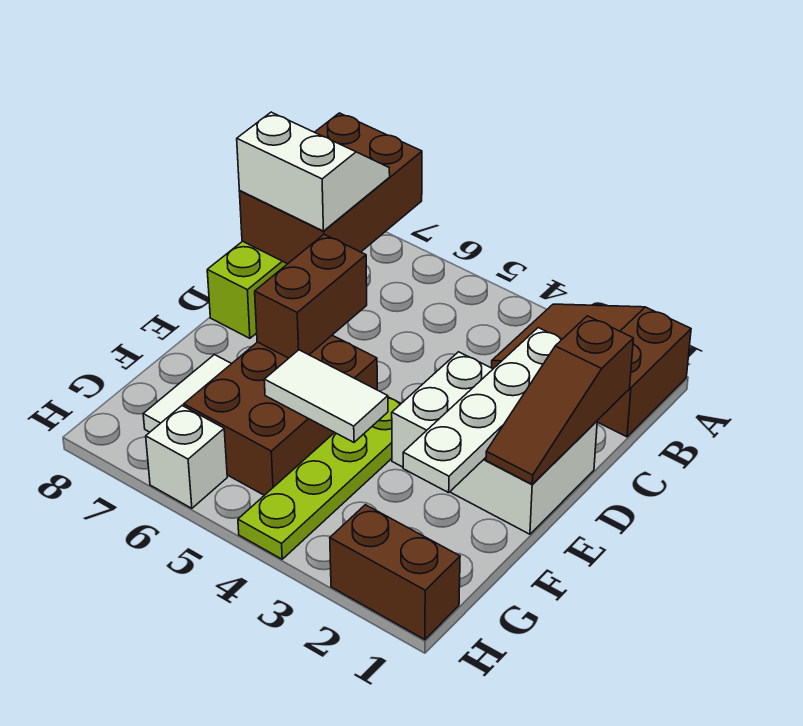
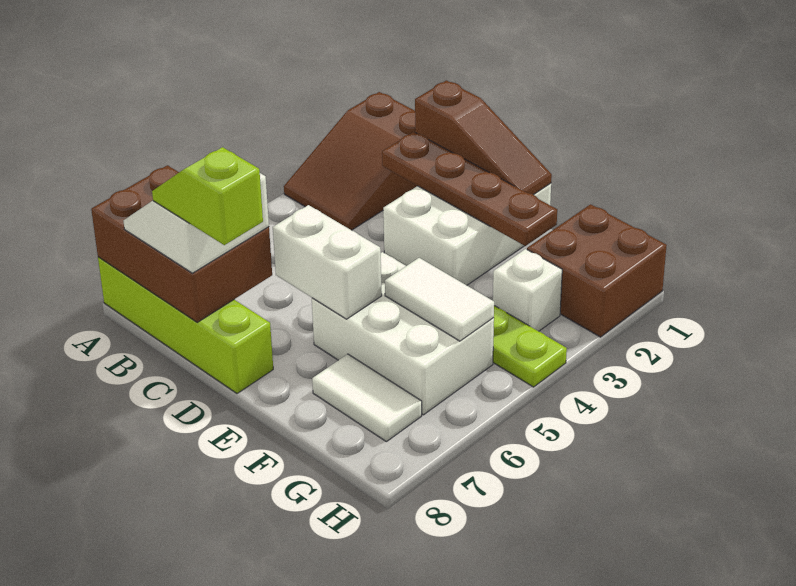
white 1x4 plate [403,328,562,493] -> brown 1x4 plate [382,132,557,246]
none -> lime 1x2 slope [152,147,263,245]
brown 1x2 brick [255,234,367,358] -> white 1x2 brick [273,205,382,319]
brown 2x3 brick [184,335,377,495] -> white 2x3 brick [312,252,494,415]
white 1x2 tile [264,350,388,442] -> white 1x2 tile turned to [385,258,494,341]
brown 1x2 brick [330,505,460,640] -> brown 2x2 brick [527,204,667,337]
white 1x1 brick [146,406,227,508] -> white 1x1 brick moved to [493,249,562,331]

